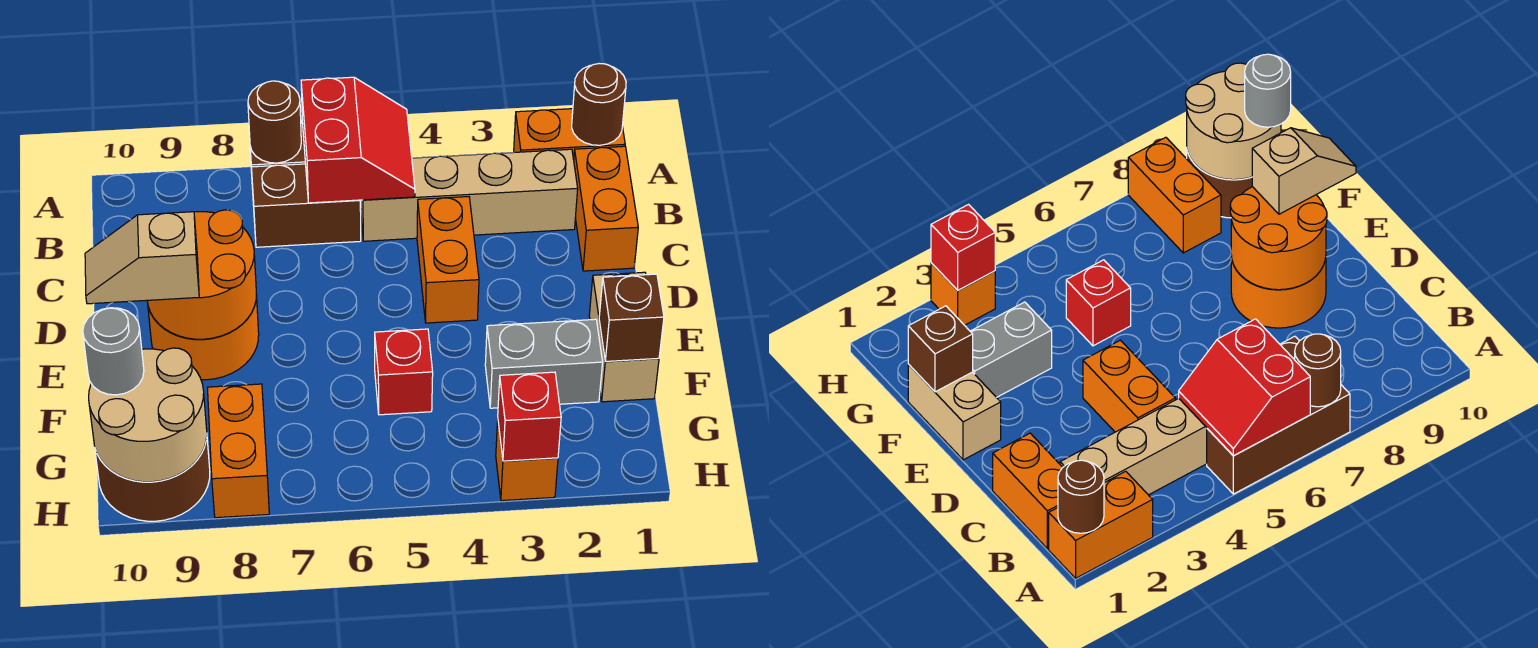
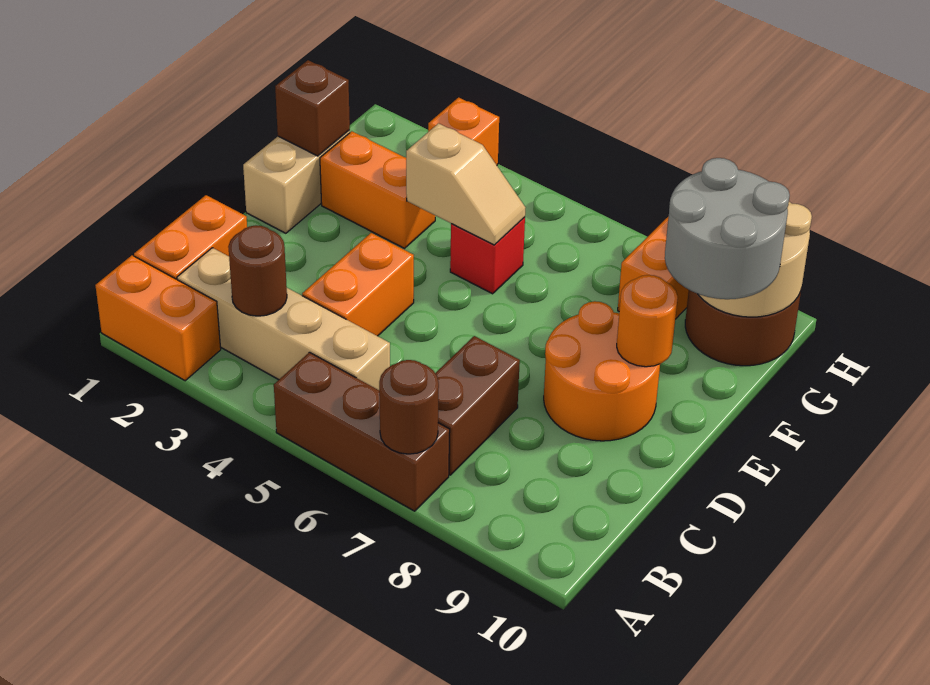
brown 1x1 round brick [572,63,626,145] -> brown 1x1 round brick moved to [228,225,287,316]
red 2x2 slope [301,77,415,203] -> none
brown 1x2 brick [252,164,361,247] -> brown 1x2 brick turned to [435,336,520,475]
orange 2x2 round brick [147,210,256,339] -> orange 1x1 round brick [617,275,678,367]
tan 1x2 slope [85,212,199,304] -> tan 1x2 slope moved to [406,123,525,245]
grey 1x2 brick [485,319,603,408] -> orange 1x2 brick [320,131,435,248]
grey 1x1 round brick [83,308,144,395] -> grey 2x2 round brick [665,158,790,299]
red 1x1 brick [498,372,561,461] -> none

